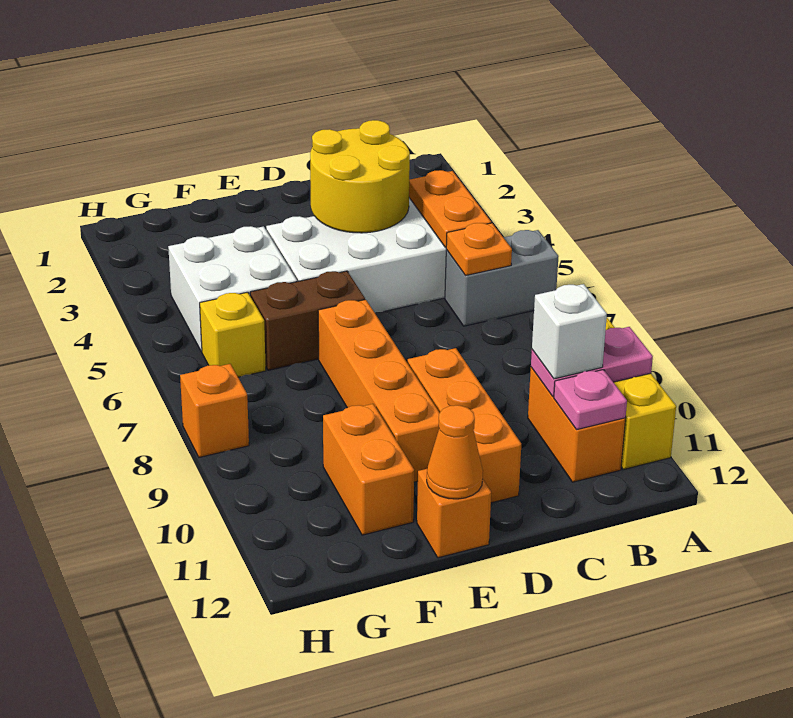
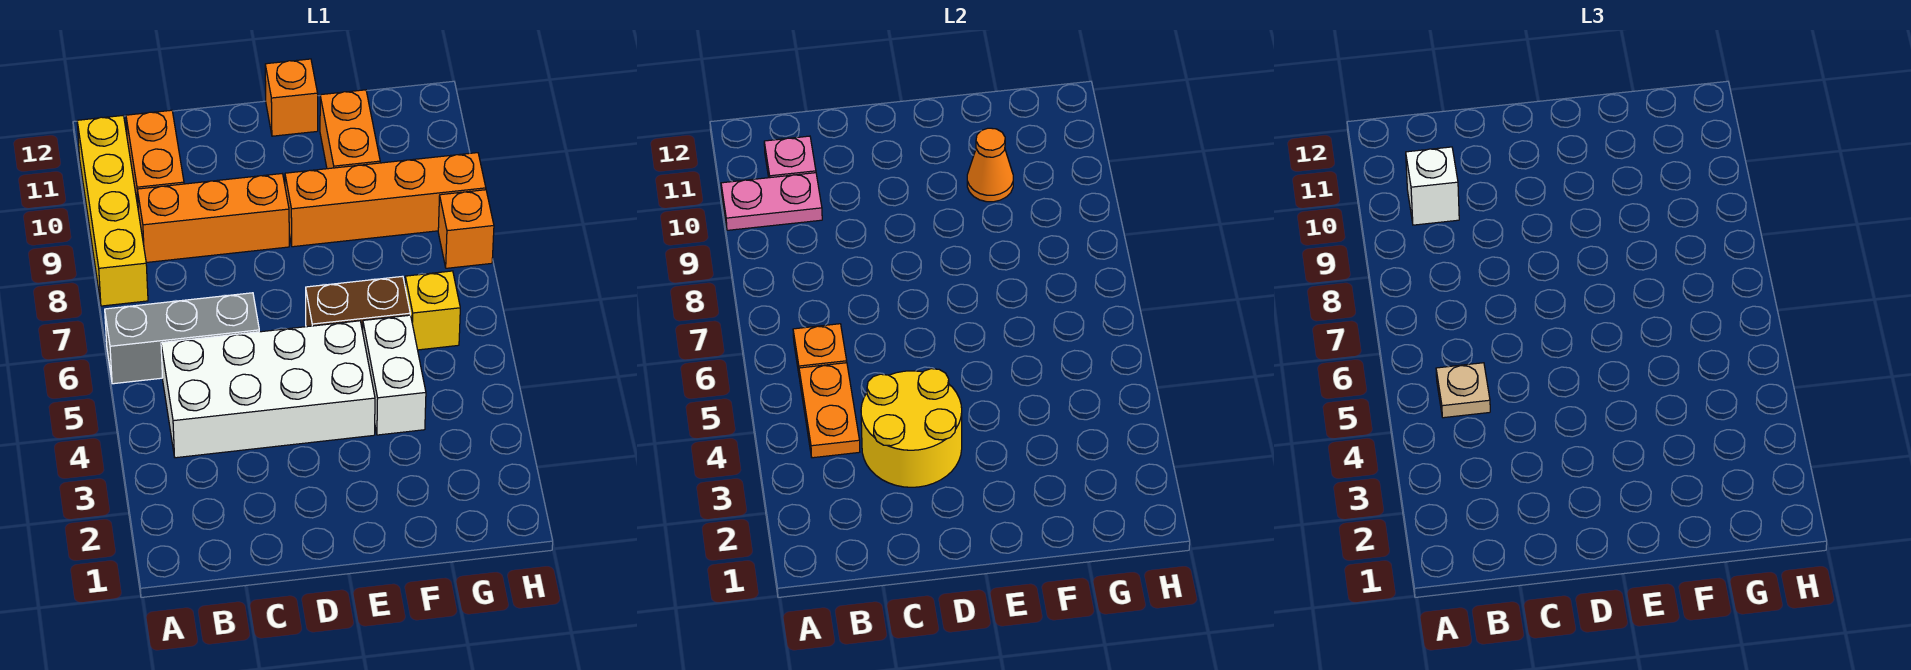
grey 1x2 brick [445,230,559,326] -> grey 1x3 brick [105,293,259,384]
none -> tan 1x1 plate [1436,363,1490,418]
orange 1x3 brick [408,348,521,503] -> orange 1x3 brick turned to [137,174,289,263]
orange 1x4 brick [318,300,440,482] -> orange 1x4 brick turned to [285,153,486,247]
orange 1x1 cone [427,405,483,499] -> orange 1x1 cone moved to [967,128,1013,202]
white 2x2 brick [168,226,297,352] -> white 1x2 brick [363,315,426,435]

